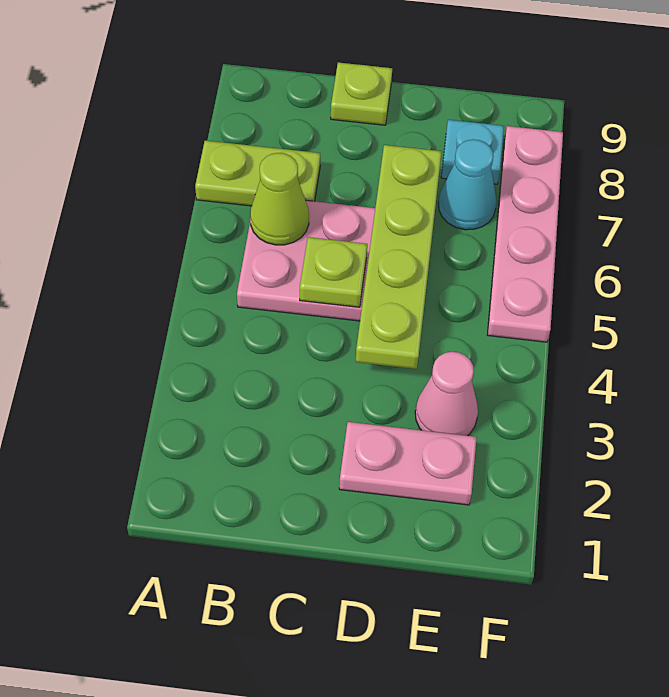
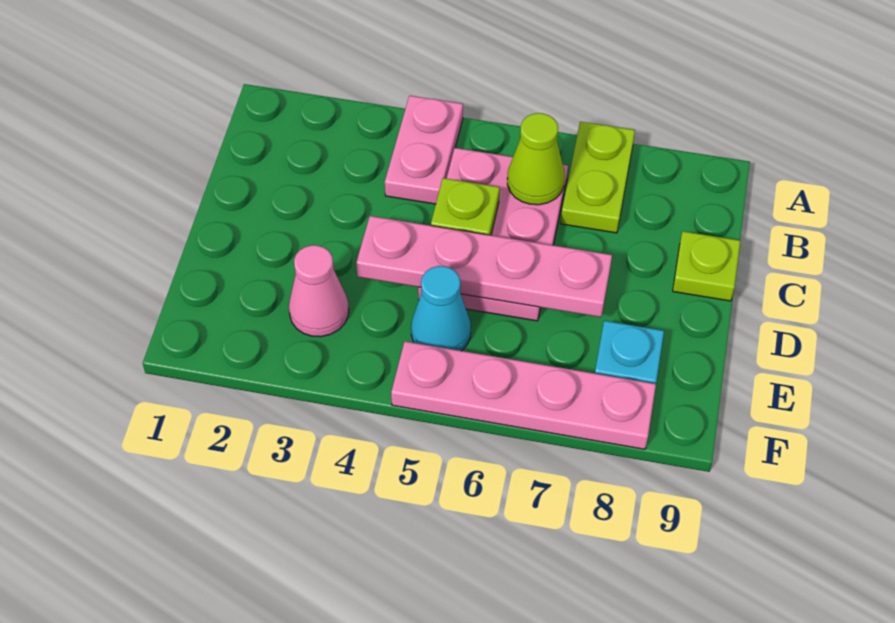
pink 1x2 plate [339,422,477,505] -> pink 1x2 plate moved to [385,96,463,204]
lime 1x4 plate [356,145,442,369] -> pink 1x4 plate [356,216,612,317]
cyan 1x1 cone [438,139,497,230] -> cyan 1x1 cone moved to [411,266,471,351]

